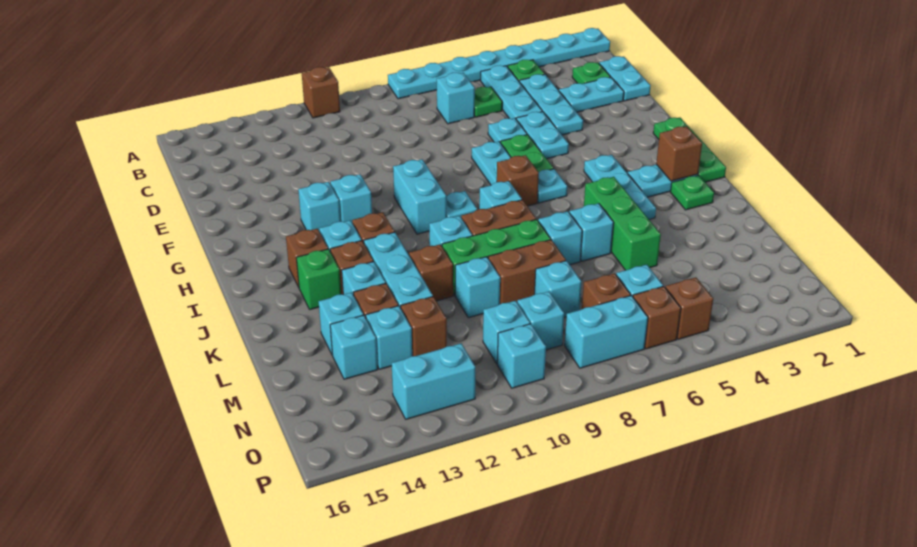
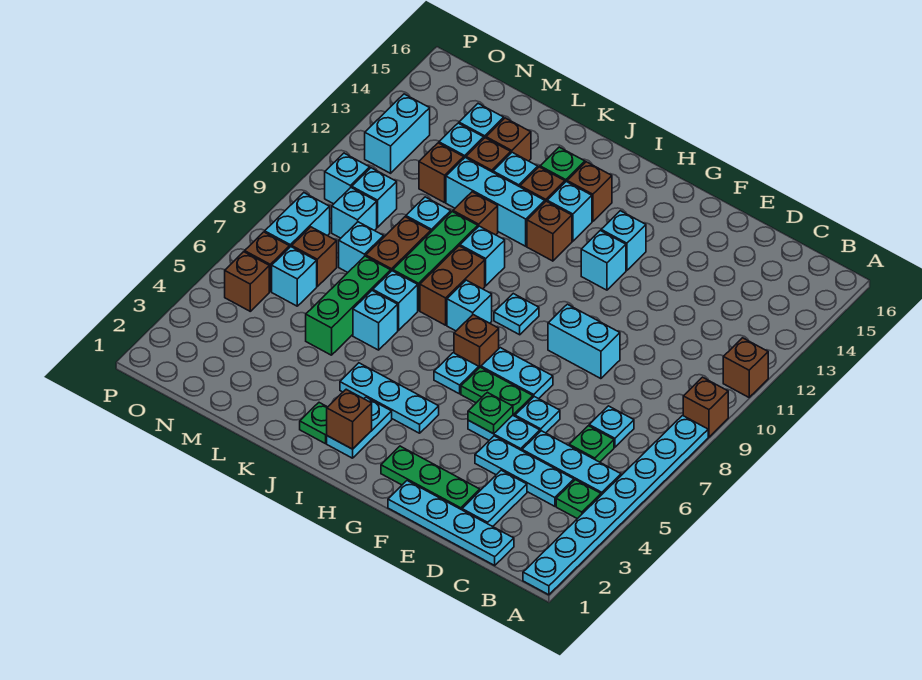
none -> brown 1x1 brick [683,377,728,437]
cyan 1x2 plate [599,56,651,101] -> cyan 1x4 plate [388,481,514,565]
green 1x1 plate [572,62,610,84] -> green 1x1 plate moved to [468,392,513,434]
cyan 1x1 brick [437,73,475,124] -> cyan 1x1 plate [589,406,634,447]
green 1x3 plate [653,118,726,182] -> green 1x3 plate moved to [381,446,480,510]
cyan 1x2 brick [393,159,446,234] -> cyan 1x2 brick moved to [548,304,620,379]
green 1x3 brick [584,177,661,270] -> green 1x3 brick turned to [306,256,391,355]
cyan 1x1 brick [319,292,363,355] -> brown 1x1 brick [486,118,531,161]

